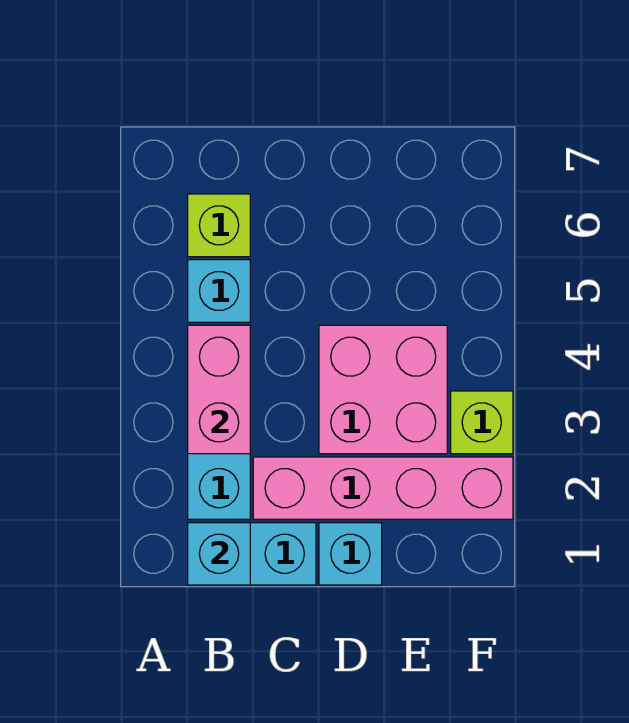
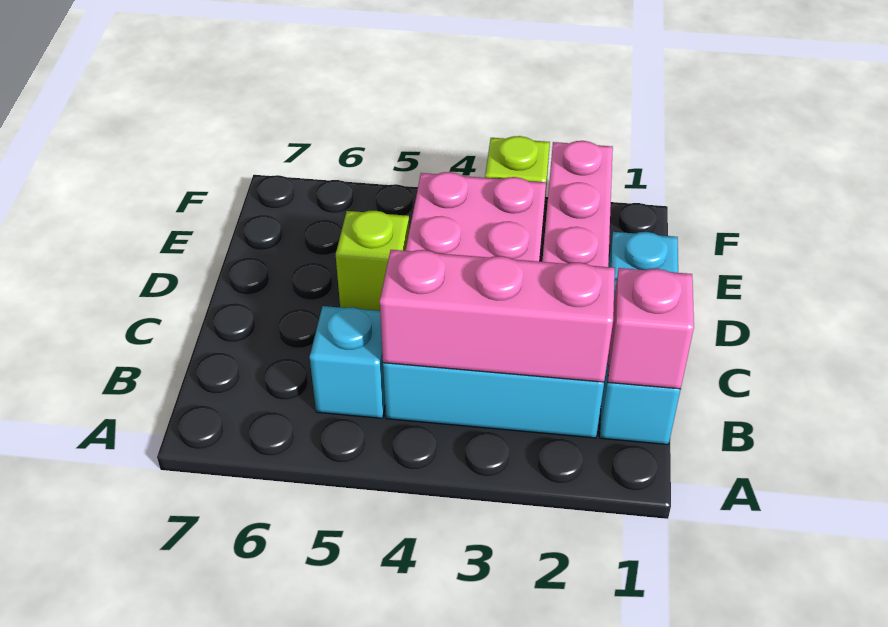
cyan 1x1 brick [188,523,250,585] -> pink 1x1 brick [608,268,694,389]
pink 1x2 brick [188,325,250,454] -> pink 1x3 brick [380,250,615,382]
lime 1x1 brick [188,194,250,257] -> lime 1x1 brick moved to [336,211,410,311]

